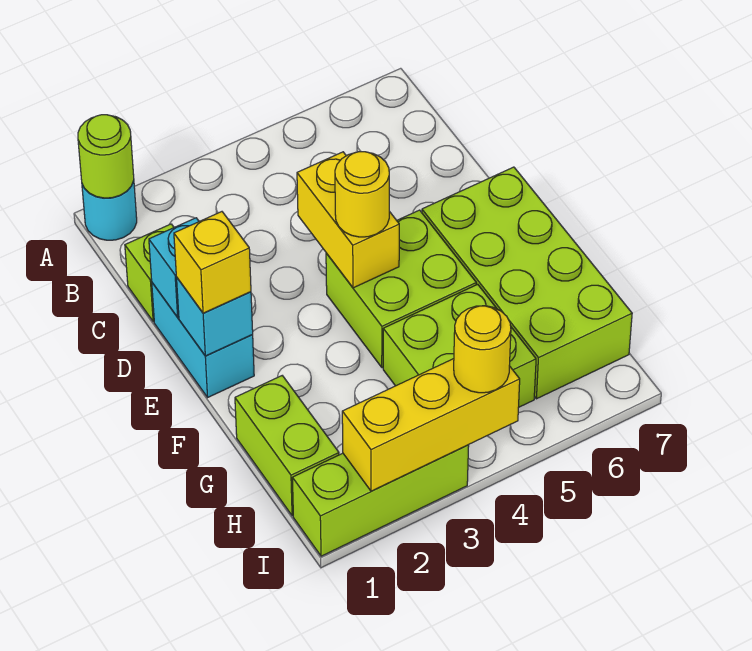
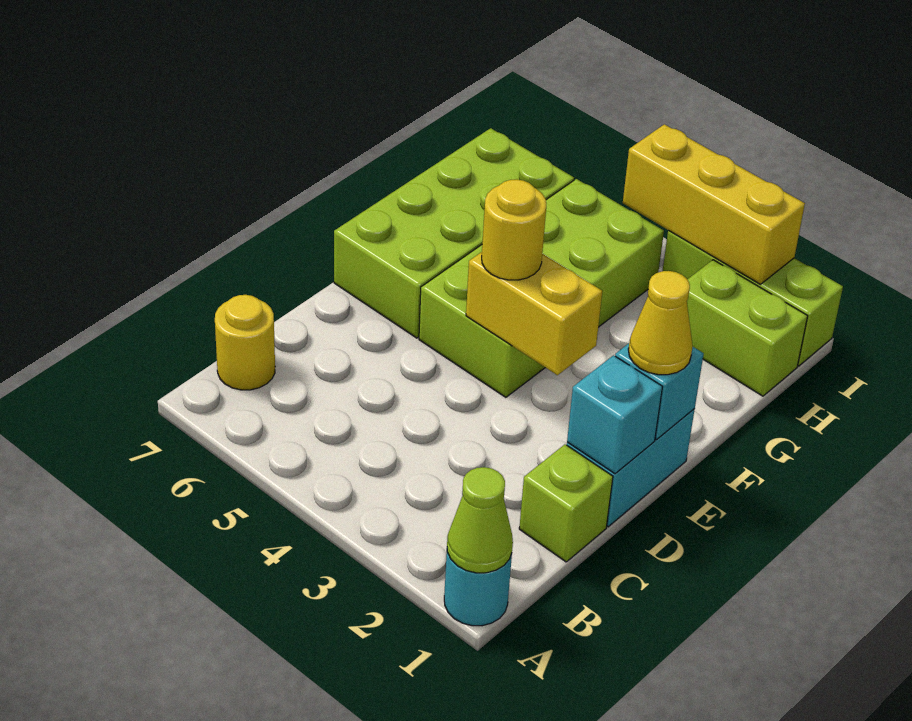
lime 1x1 round brick [78,115,134,198] -> lime 1x1 cone [447,467,513,573]
yellow 1x2 brick [297,152,399,288] -> yellow 1x2 brick turned to [466,252,602,375]
yellow 1x1 brick [174,212,251,313] -> yellow 1x1 cone [628,271,693,375]
lime 1x2 brick [235,376,339,516] -> lime 1x2 brick turned to [687,260,808,396]
yellow 1x1 round brick [454,306,511,393] -> yellow 1x1 round brick moved to [215,295,275,390]

